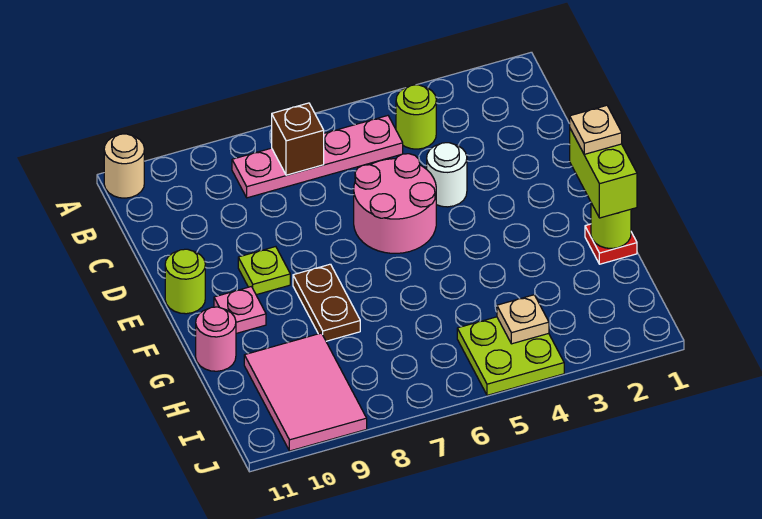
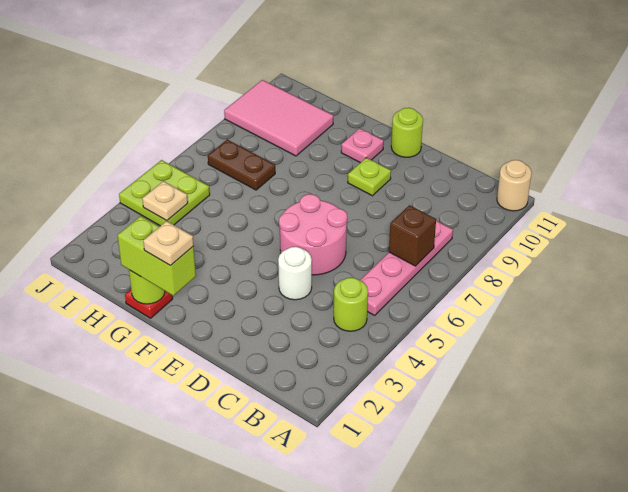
brown 1x2 plate [293,264,360,341] -> brown 1x2 plate moved to [208,139,275,190]
pink 1x1 round brick [196,307,236,371] -> none

